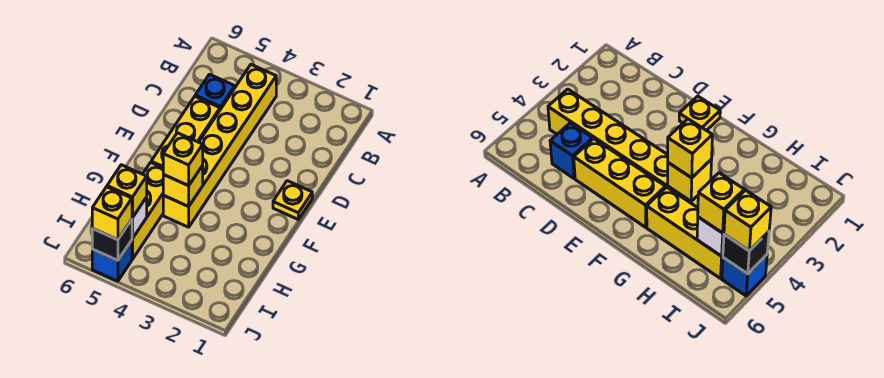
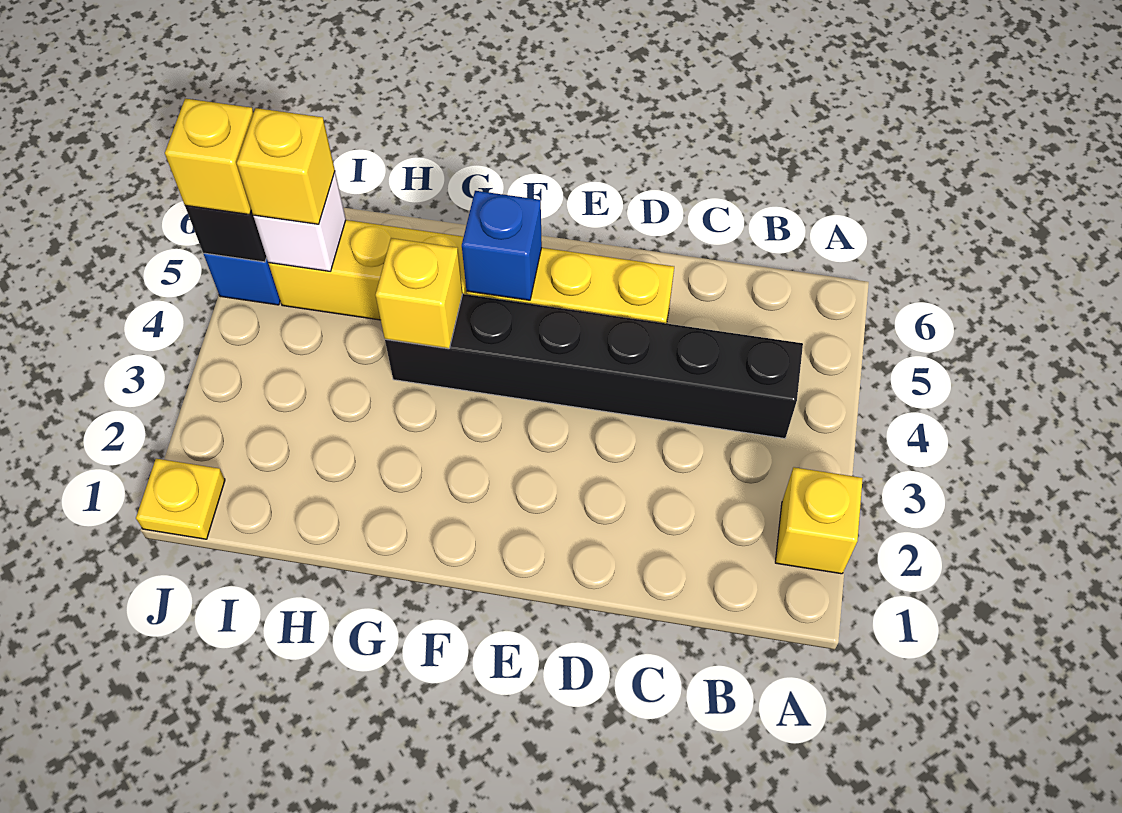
yellow 1x6 brick [163,65,276,227] -> black 1x6 brick [385,294,803,438]
blue 1x1 brick [195,74,235,110] -> blue 1x1 brick moved to [462,191,542,300]
yellow 1x1 plate [273,181,312,219] -> yellow 1x1 plate moved to [136,459,225,539]
yellow 1x1 brick [163,133,203,186] -> yellow 1x1 brick moved to [775,467,863,574]

